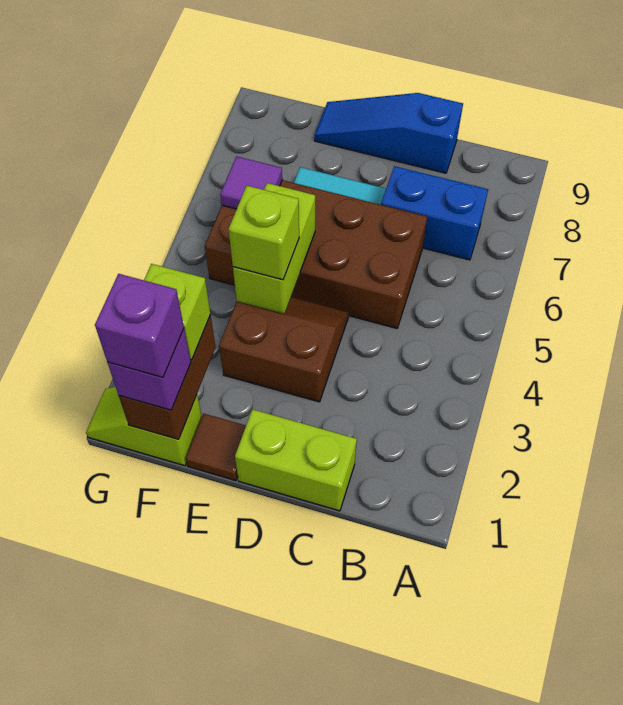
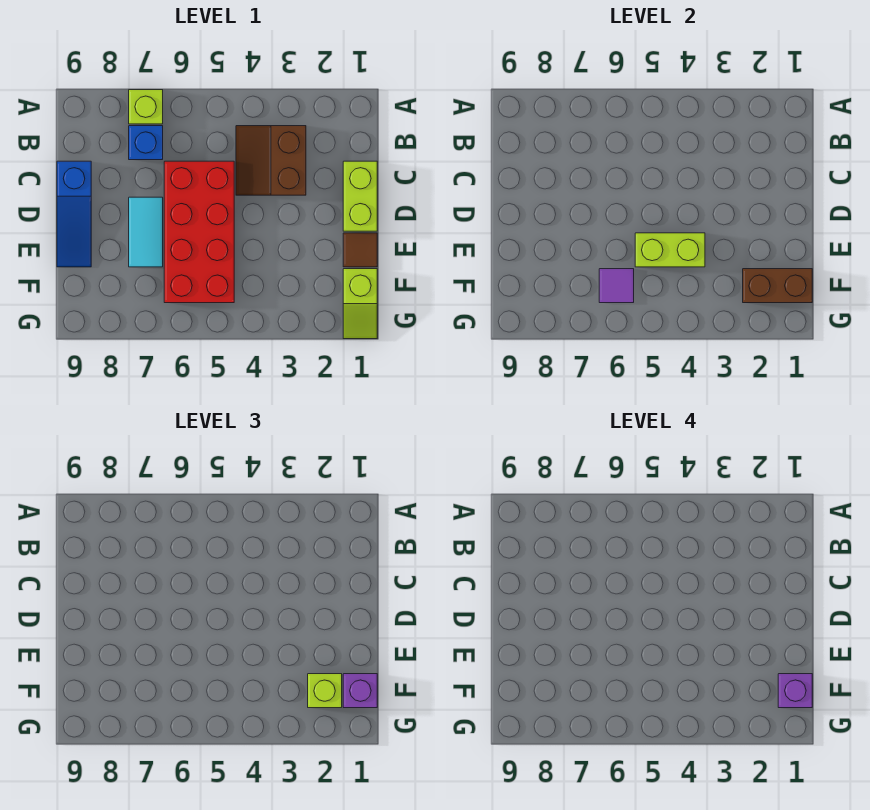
blue 1x2 brick [381,166,488,260] -> blue 1x1 brick [129,126,163,160]
brown 2x4 brick [205,180,427,328] -> red 2x4 brick [164,161,234,303]
brown 2x2 slope [219,297,349,402] -> brown 2x2 slope moved to [236,126,306,195]
lime 1x1 brick [229,186,299,280] -> lime 1x1 brick moved to [129,90,163,124]

